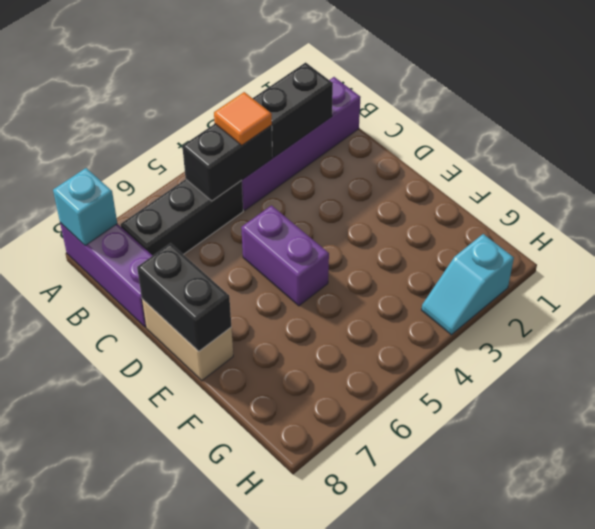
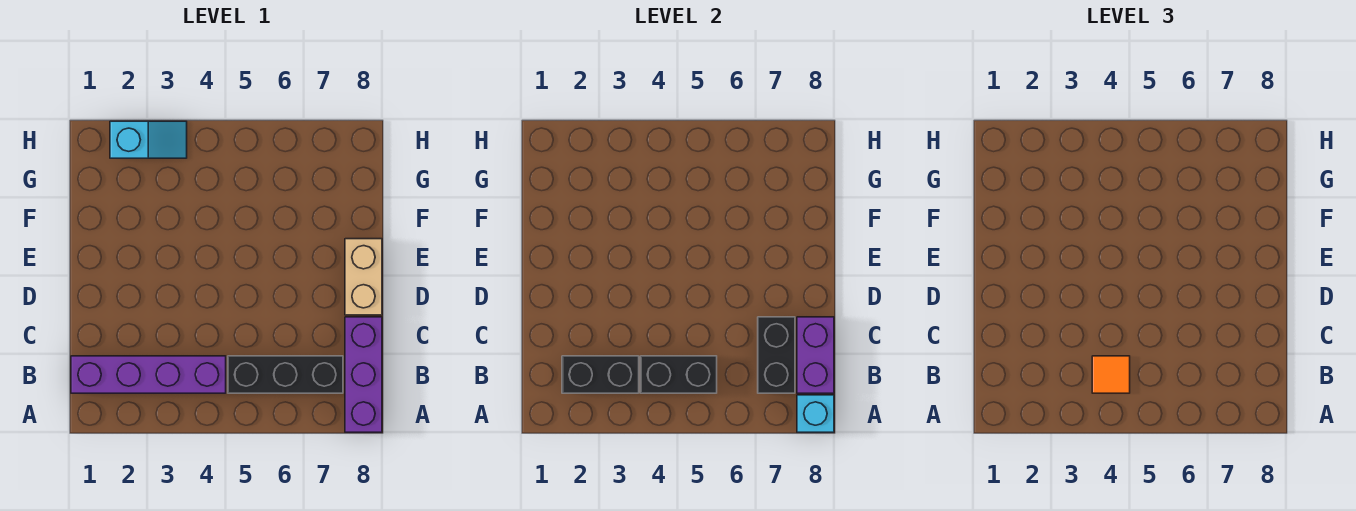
purple 1x2 brick [241,205,329,306] -> purple 1x2 brick moved to [797,317,834,393]
black 1x2 brick [137,243,231,351] -> black 1x2 brick moved to [758,317,795,393]

